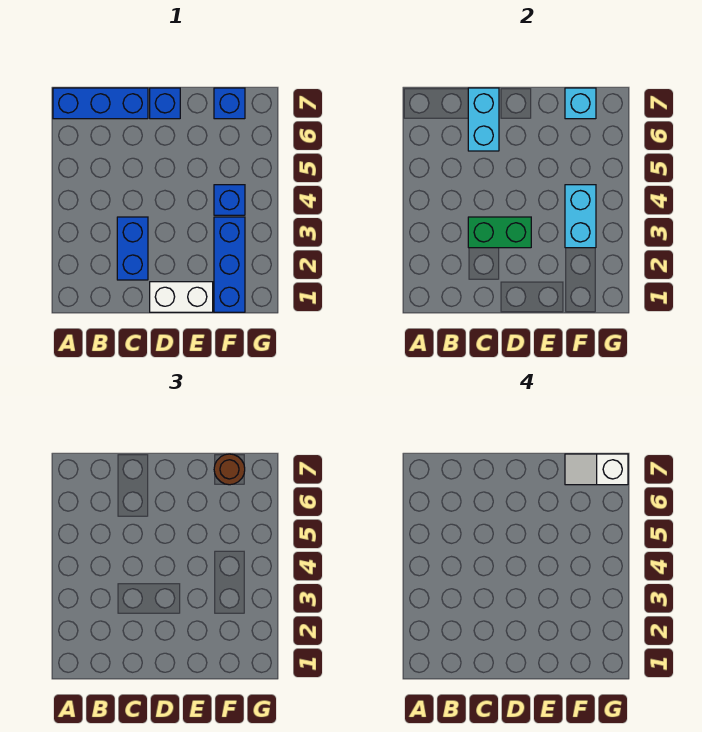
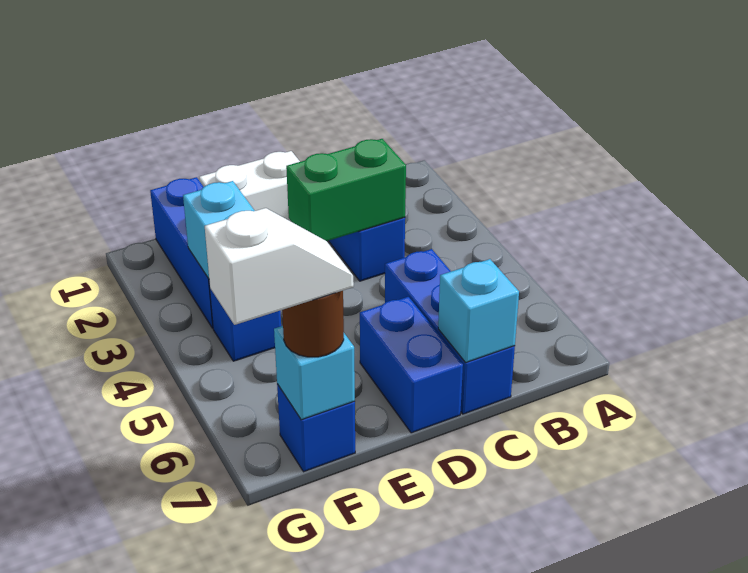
blue 1x3 brick [53,88,148,119] -> blue 1x3 brick turned to [385,249,515,414]
cyan 1x2 brick [468,88,499,151] -> cyan 1x1 brick [438,259,519,362]
blue 1x1 brick [150,88,180,119] -> blue 1x2 brick [360,297,463,433]

